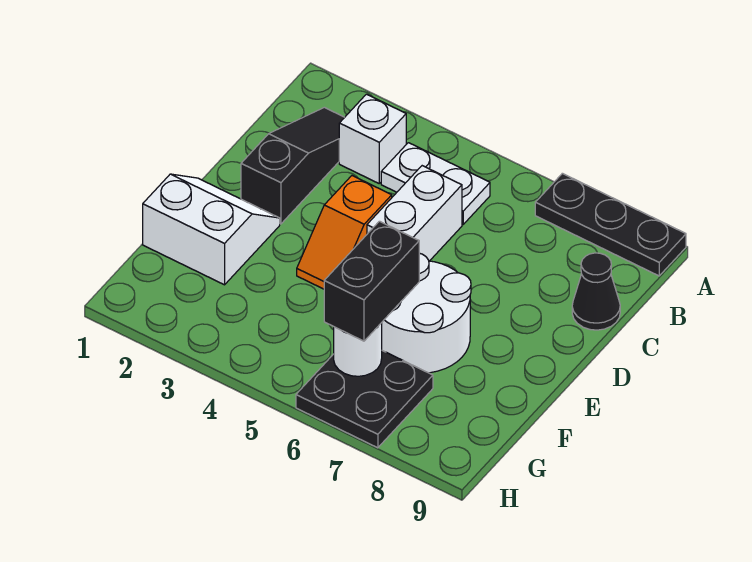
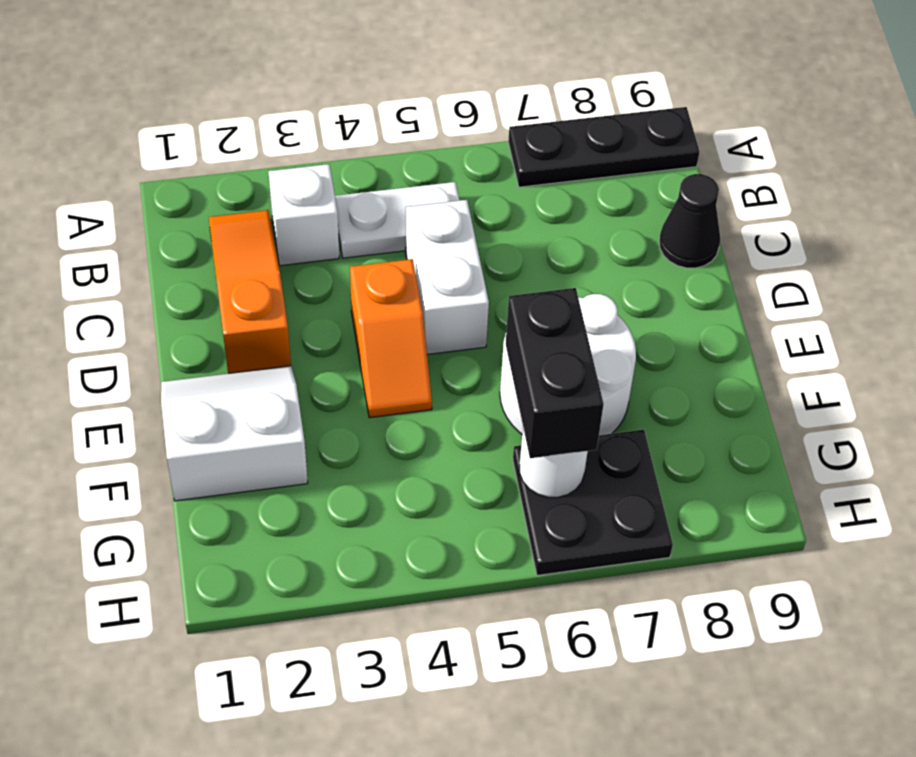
black 1x3 slope [241,107,345,224] -> orange 1x3 slope [209,210,291,374]

